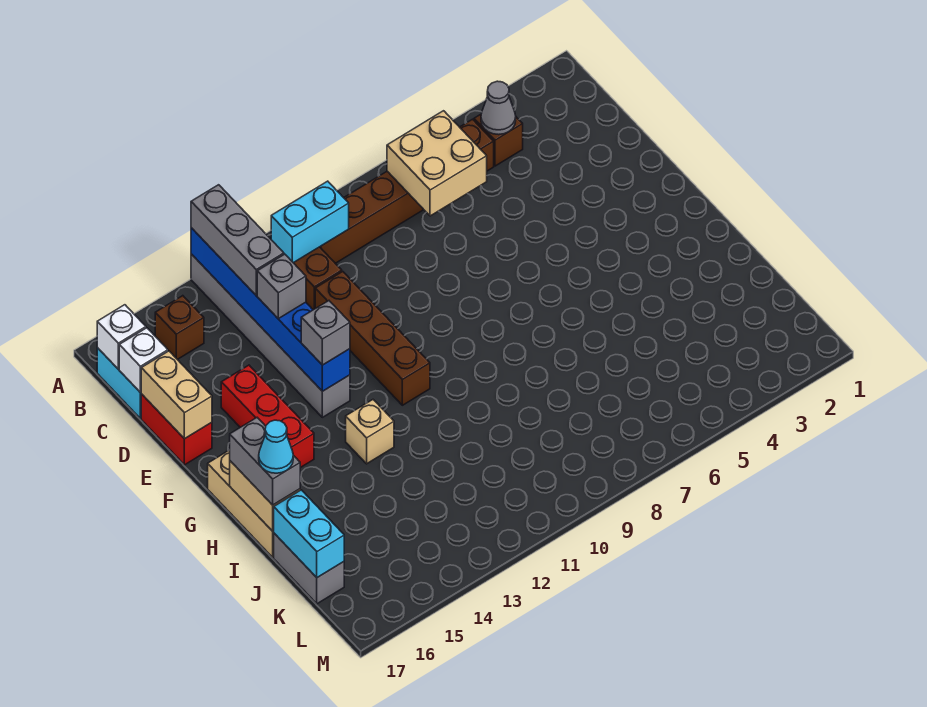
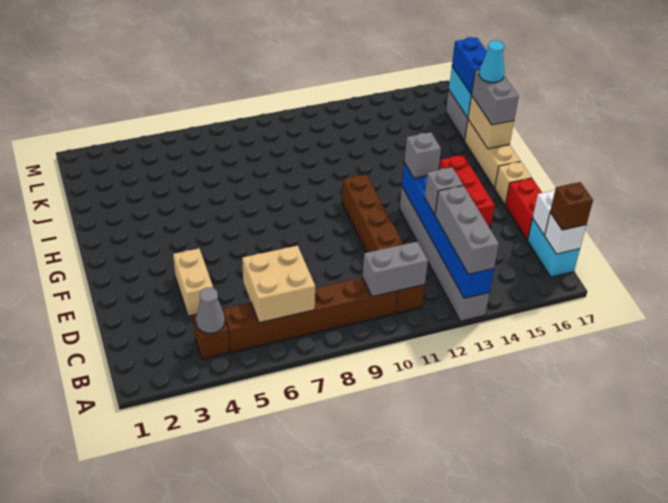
cyan 1x2 brick [271,181,349,263] -> grey 1x2 brick [363,242,428,297]
brown 1x1 brick [155,296,204,360] -> brown 1x1 brick moved to [550,182,593,230]
tan 1x2 brick [141,351,212,439] -> tan 1x2 brick moved to [173,249,213,316]
tan 1x1 brick [346,400,394,464] -> tan 1x1 brick moved to [495,162,532,204]
none -> blue 1x2 brick [452,37,487,94]

